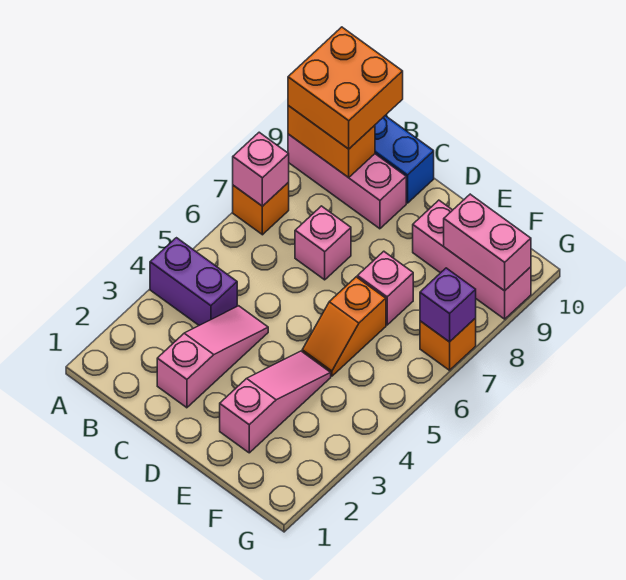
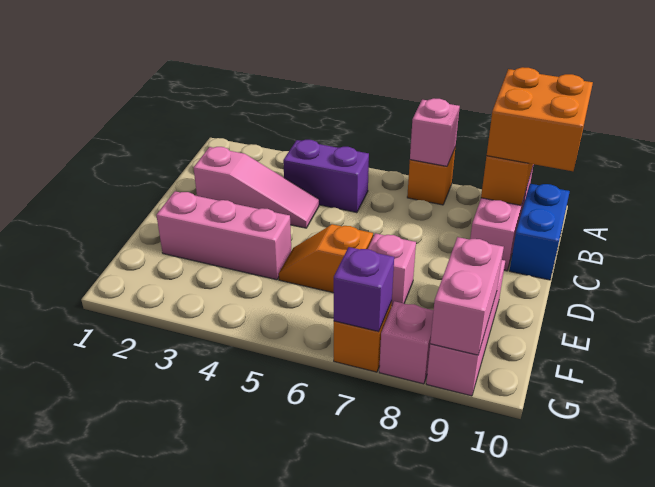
purple 1x2 brick [150,238,237,325] -> purple 1x2 brick turned to [283,140,369,213]
pink 1x1 brick [295,206,351,280] -> pink 1x1 brick moved to [379,301,434,384]
pink 1x3 slope [220,351,331,453] -> pink 1x3 brick [156,191,291,280]

